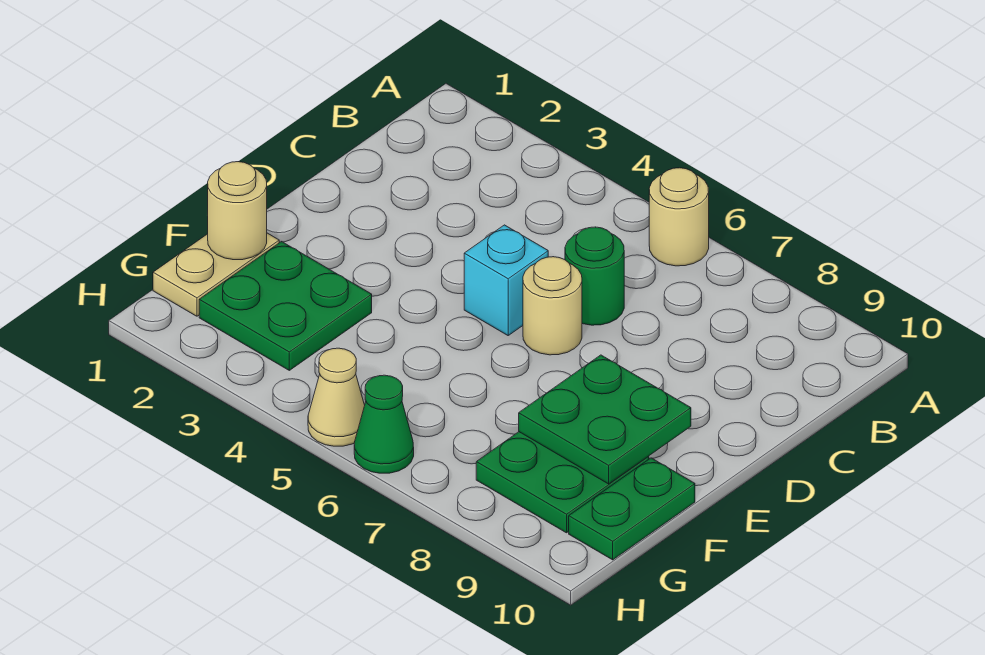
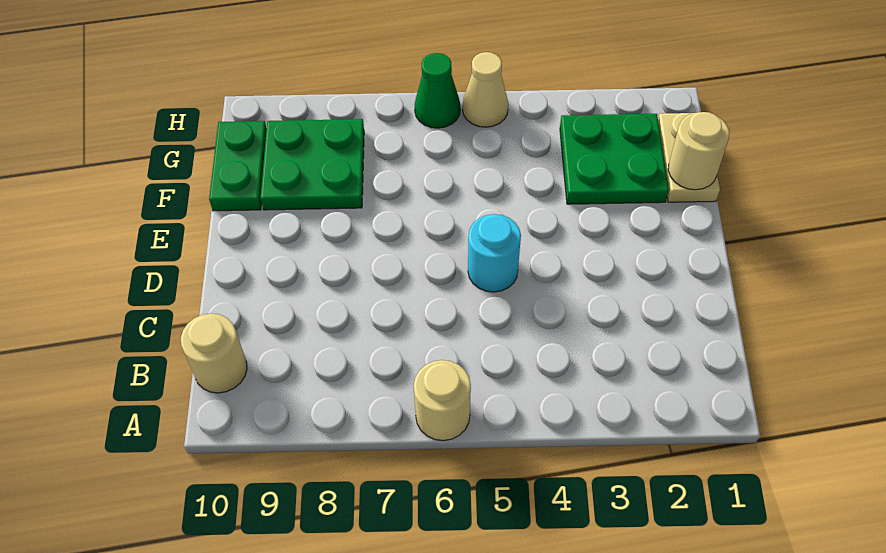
green 1x1 round brick [565,227,624,325] -> none
cyan 1x1 brick [464,225,548,335] -> cyan 1x1 round brick [468,214,521,292]
tan 1x1 round brick [523,257,582,355] -> tan 1x1 round brick moved to [181,313,247,393]
green 2x2 plate [519,355,691,484] -> none

